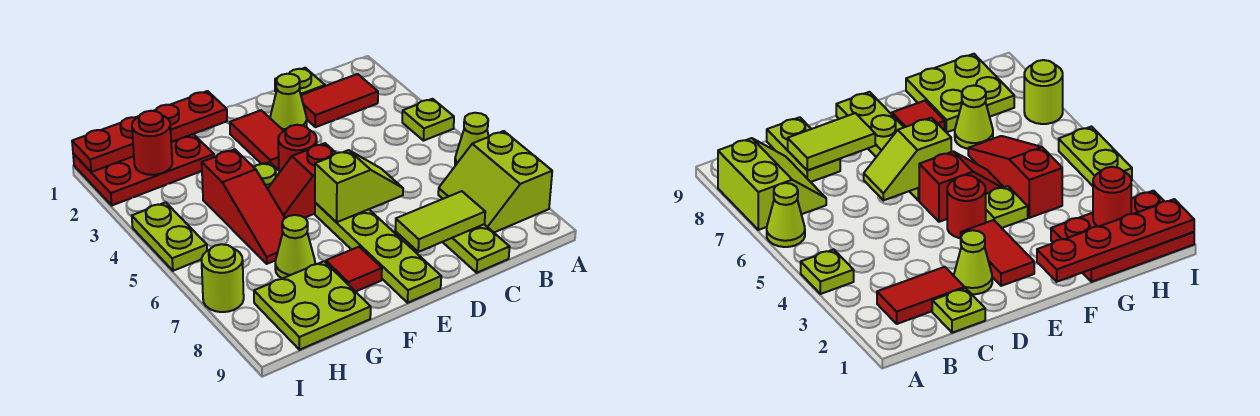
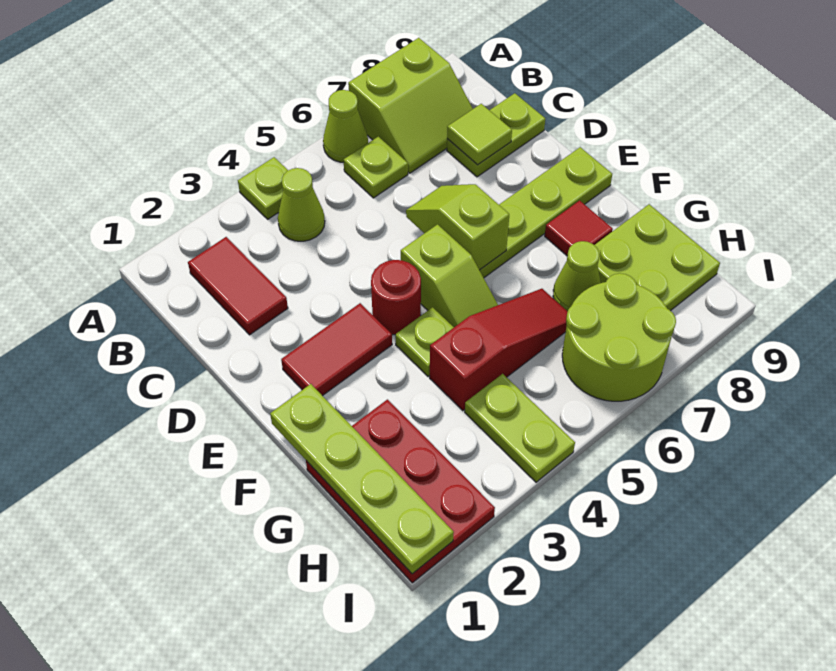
lime 1x1 plate [275,68,325,95] -> lime 1x1 plate moved to [344,137,408,198]
lime 1x2 tile [395,191,485,252] -> lime 1x1 tile [447,104,512,165]
lime 1x1 cone [270,74,307,131] -> lime 1x1 cone moved to [278,168,325,241]
red 1x2 slope [268,143,336,218] -> lime 1x2 slope [401,224,498,327]
red 1x4 plate [72,91,227,172] -> lime 1x4 plate [270,384,454,574]
red 1x1 round brick [132,111,172,175] -> none
lime 1x2 plate [132,202,207,271] -> lime 1x2 plate turned to [465,374,575,482]
lime 1x1 round brick [201,244,244,312] -> lime 2x2 round brick [562,273,676,401]

